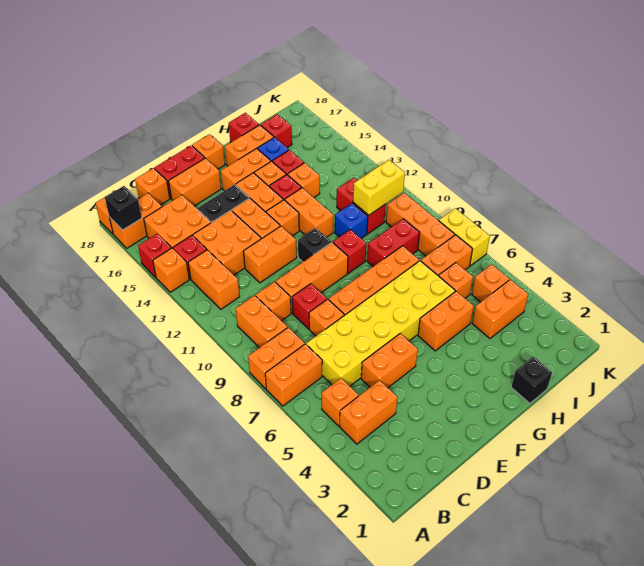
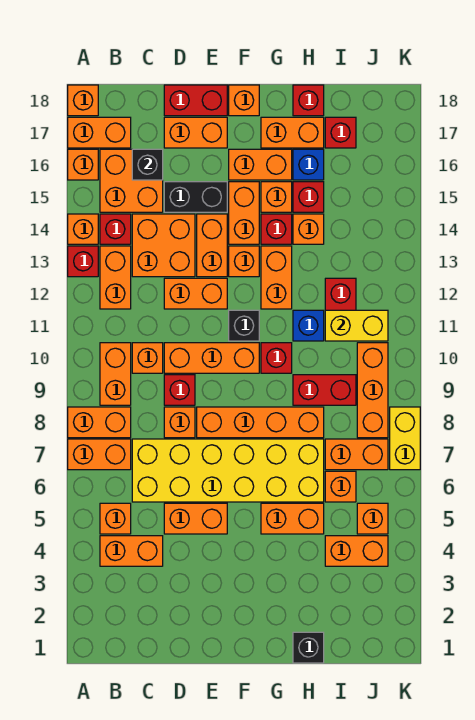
red 1x1 brick [138,234,171,277] -> red 1x1 brick moved to [68,246,98,277]
black 1x1 brick [105,186,142,230] -> black 1x1 brick moved to [132,149,163,180]
orange 1x1 brick [135,168,170,205] -> orange 1x1 brick moved to [68,149,98,180]

